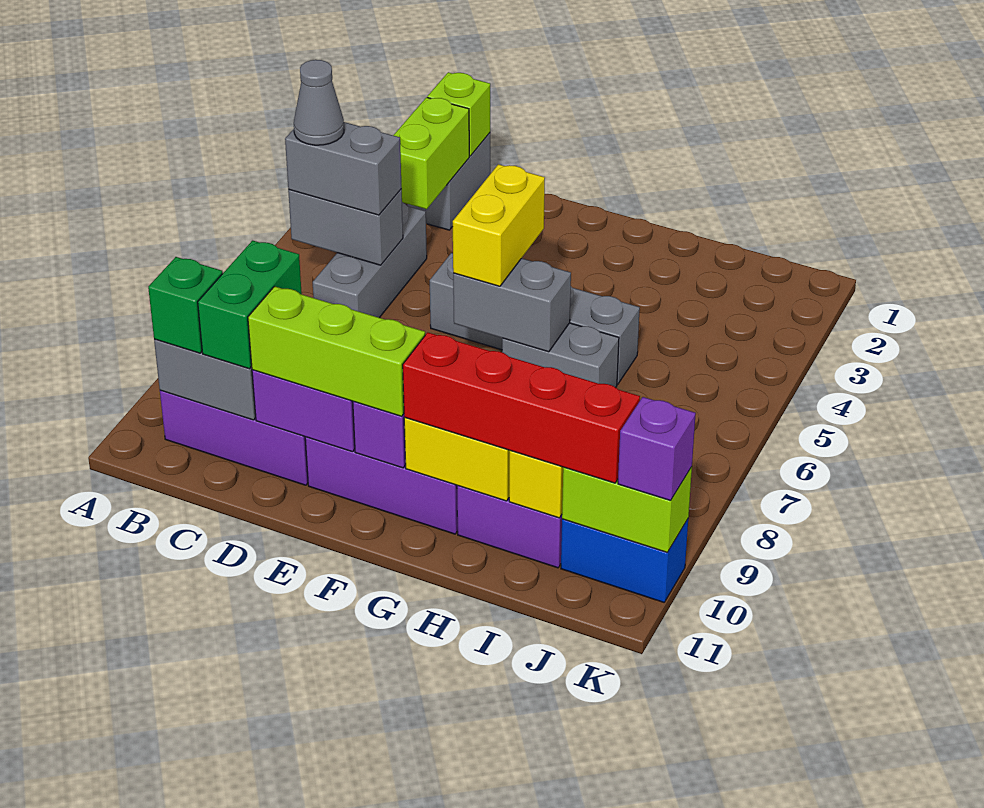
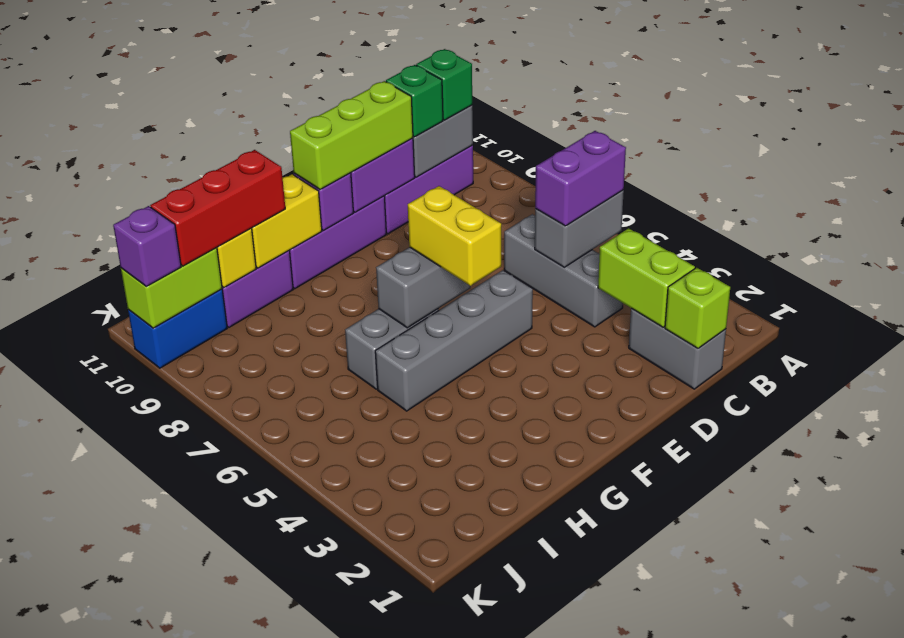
grey 1x2 brick [285,122,402,215] -> purple 1x2 brick [535,131,626,226]
grey 1x1 cone [294,60,344,145] -> none
green 1x2 brick [198,241,302,369] -> green 1x1 brick [386,65,443,137]
red 1x4 brick [403,332,640,483] -> red 1x3 brick [150,150,285,266]

